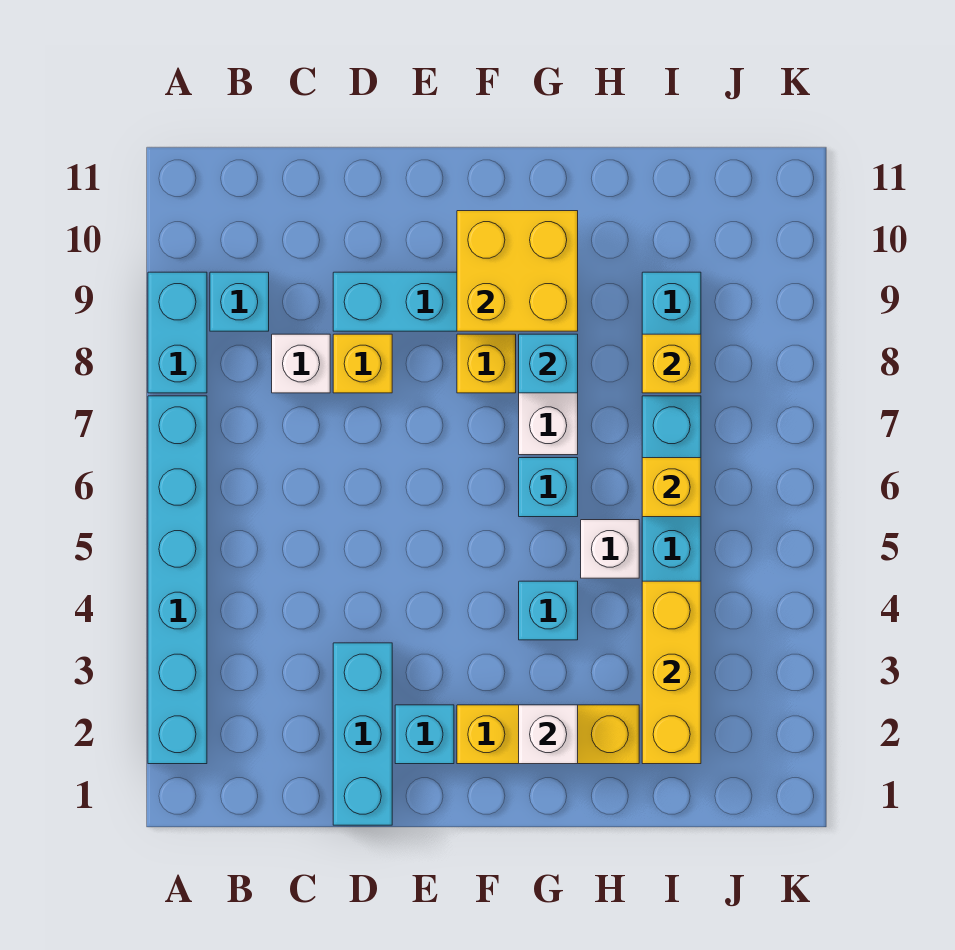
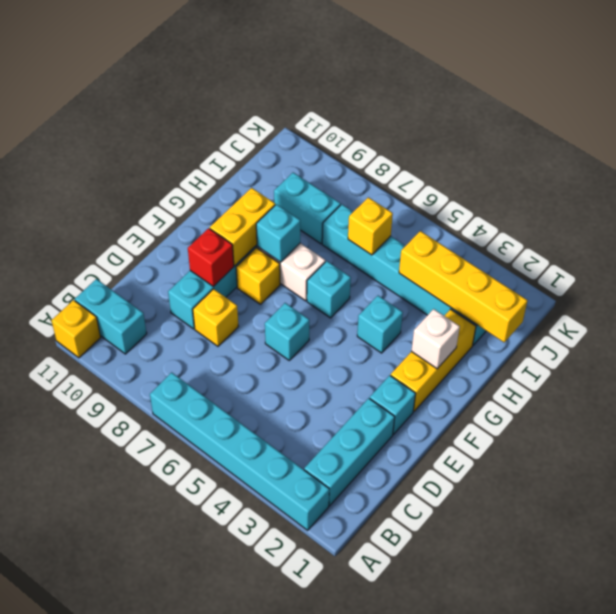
cyan 1x2 brick [148,272,207,393] -> cyan 1x2 brick moved to [75,279,147,354]
cyan 1x1 brick [210,272,269,331] -> cyan 1x1 brick moved to [265,303,309,360]
white 1x1 brick [272,334,330,393] -> none
cyan 1x3 brick [333,643,392,825] -> cyan 1x3 brick turned to [304,398,395,506]
none -> red 1x1 brick [188,228,234,287]
yellow 2x2 brick [457,211,578,331] -> yellow 1x2 brick [210,188,275,266]
white 1x1 brick [581,520,639,578] -> none
yellow 1x3 brick [642,581,701,764] -> yellow 1x4 brick [399,231,528,342]
yellow 1x1 brick [642,334,701,393] -> yellow 1x1 brick moved to [51,300,101,358]

